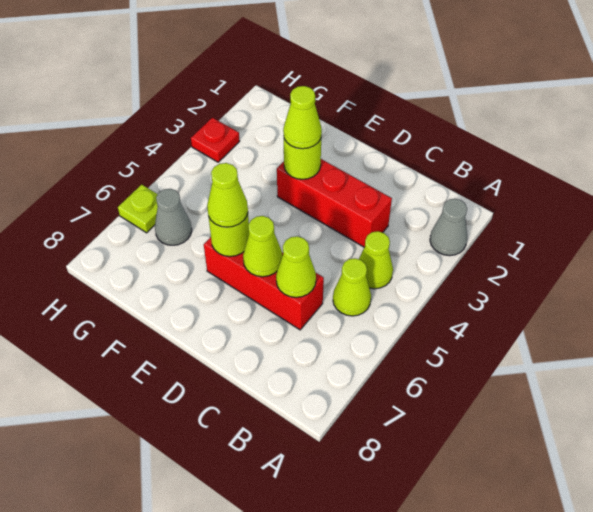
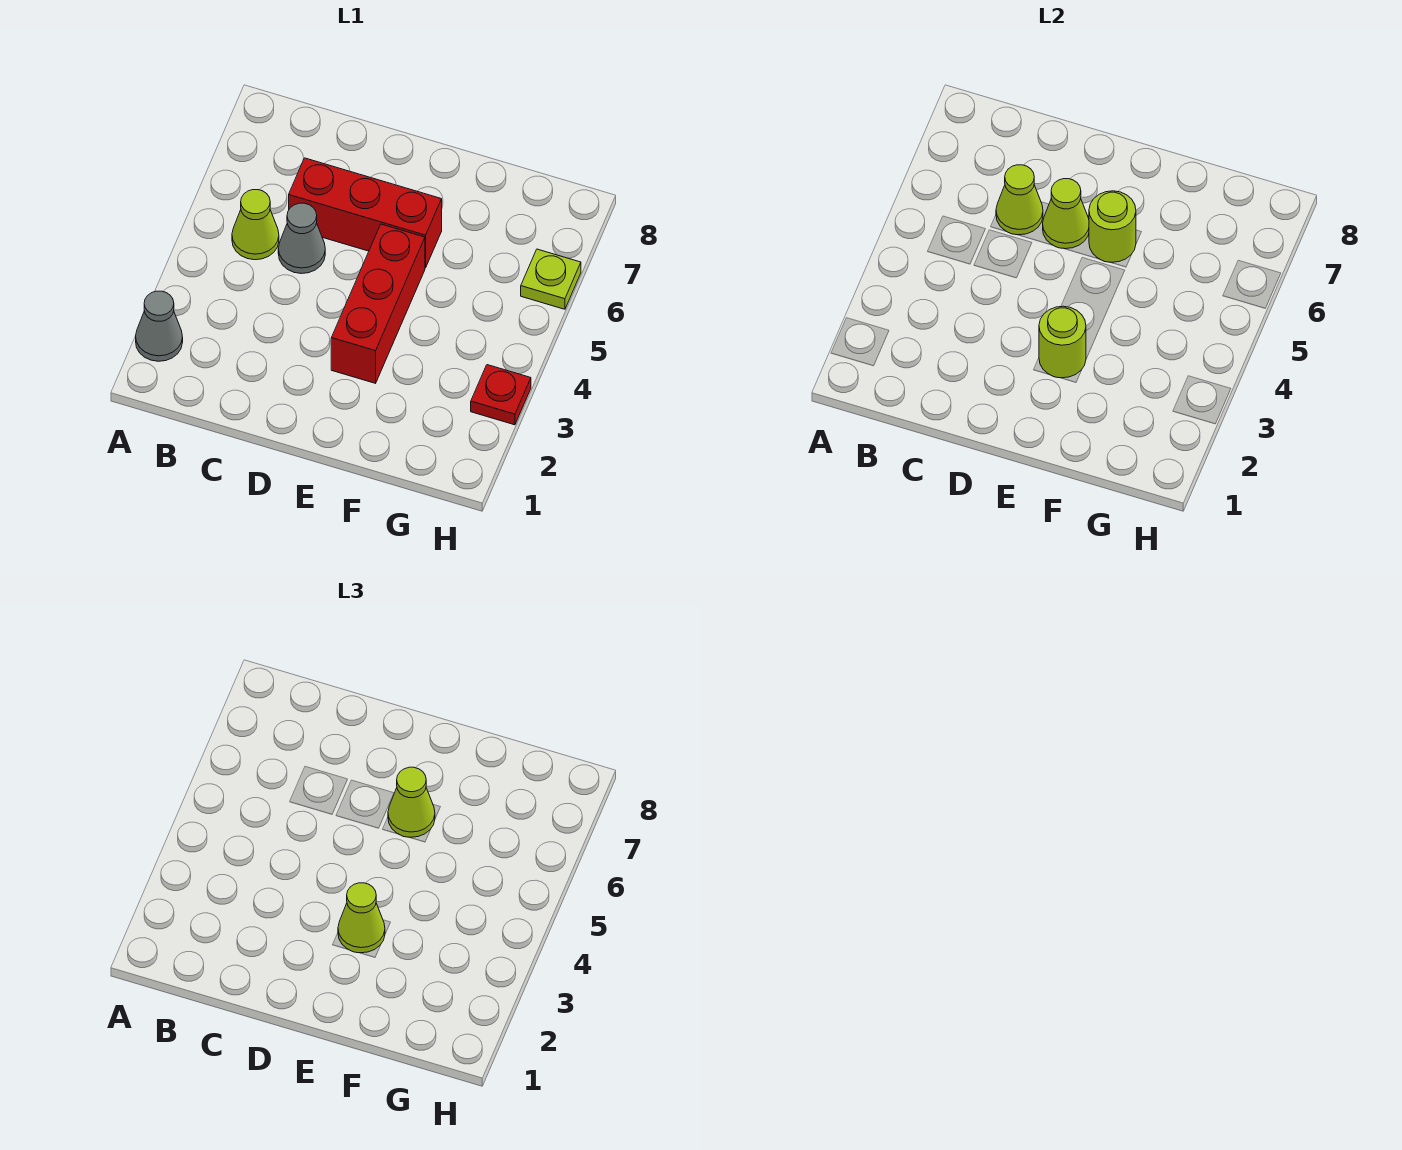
lime 1x1 cone [359,231,393,289] -> none
red 1x3 brick [277,159,392,247] -> red 1x3 brick turned to [331,224,425,383]
grey 1x1 cone [155,189,192,245] -> grey 1x1 cone moved to [278,203,325,274]

